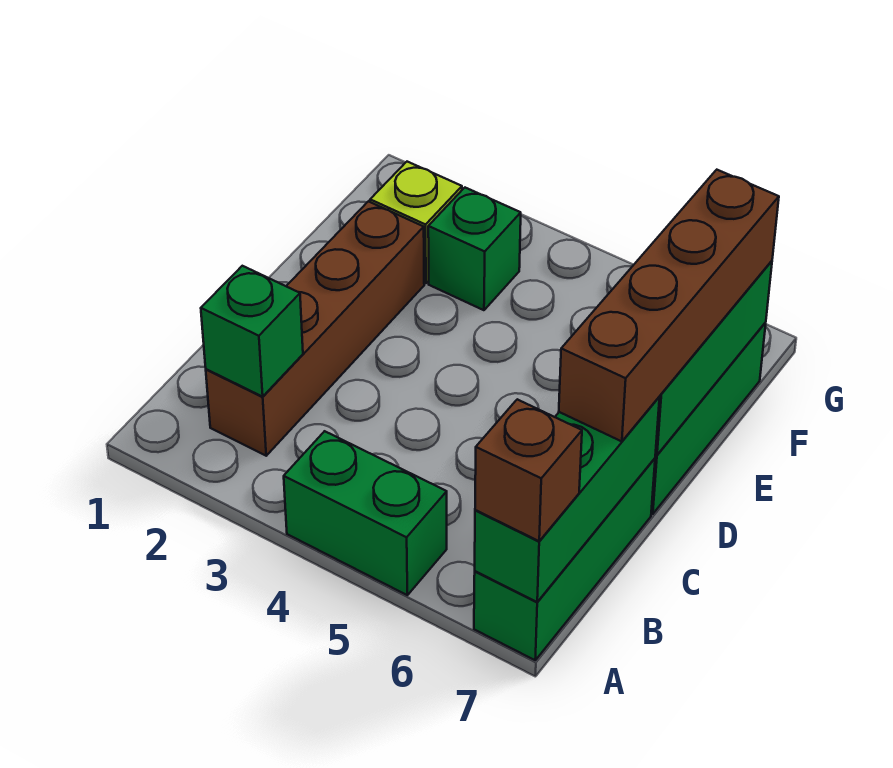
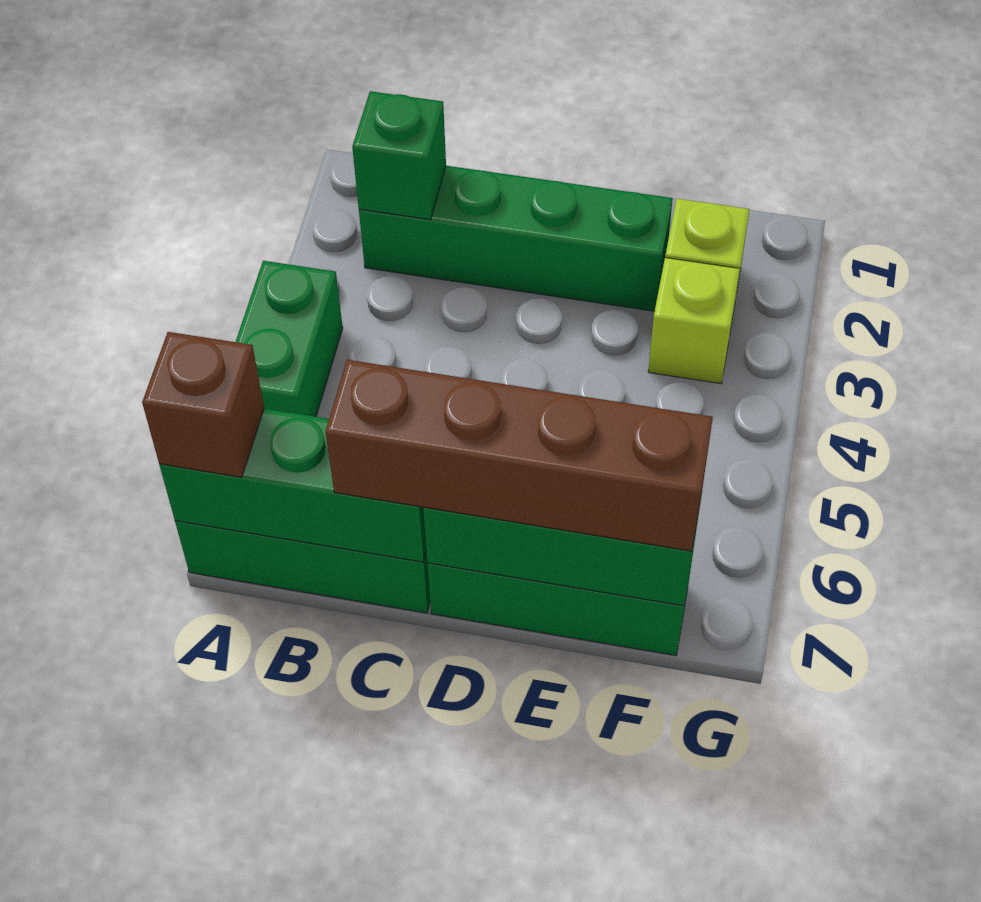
brown 1x4 brick [206,201,424,456] -> green 1x4 brick [359,166,673,311]
green 1x1 brick [428,188,521,310] -> lime 1x1 brick [648,258,740,384]

